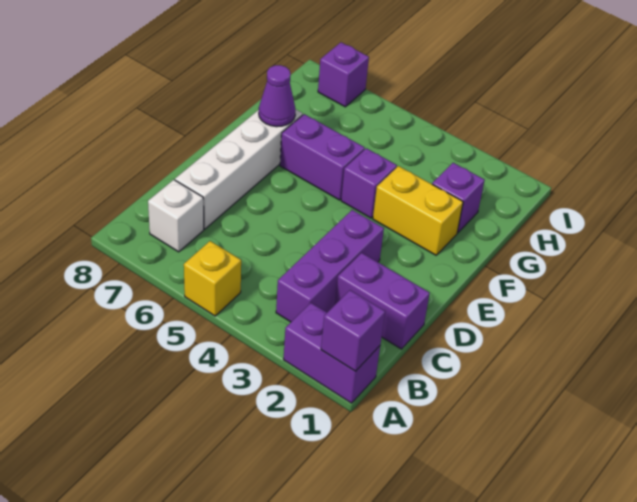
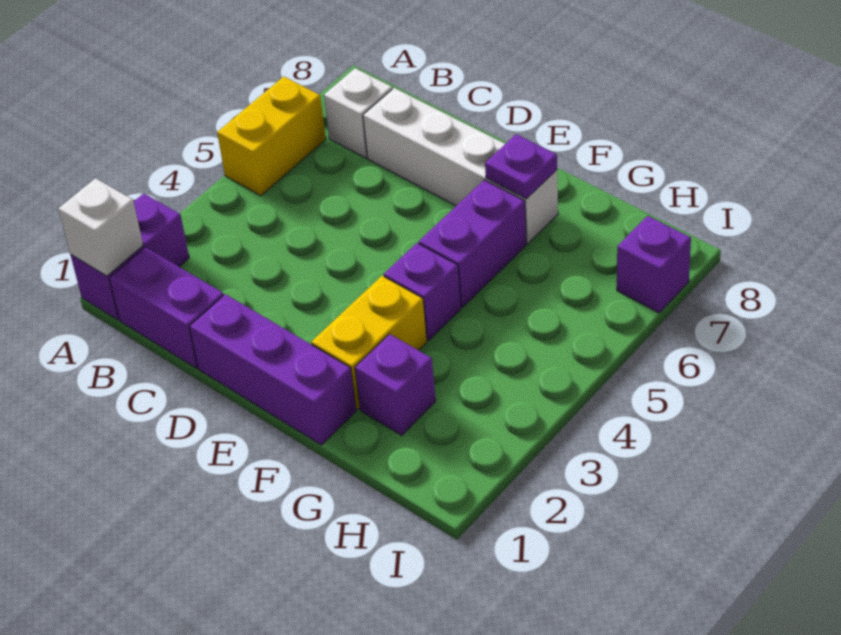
purple 1x1 brick [321,290,385,371] -> white 1x1 brick [58,178,143,276]
yellow 1x1 brick [184,241,241,316] -> yellow 1x2 brick [217,77,326,196]
purple 1x3 brick [276,210,384,322] -> purple 1x3 brick moved to [189,294,356,445]
purple 1x2 brick [335,253,430,349] -> purple 1x2 brick turned to [109,247,224,368]
purple 1x1 cone [259,65,296,127] -> purple 1x1 plate [485,134,557,199]

